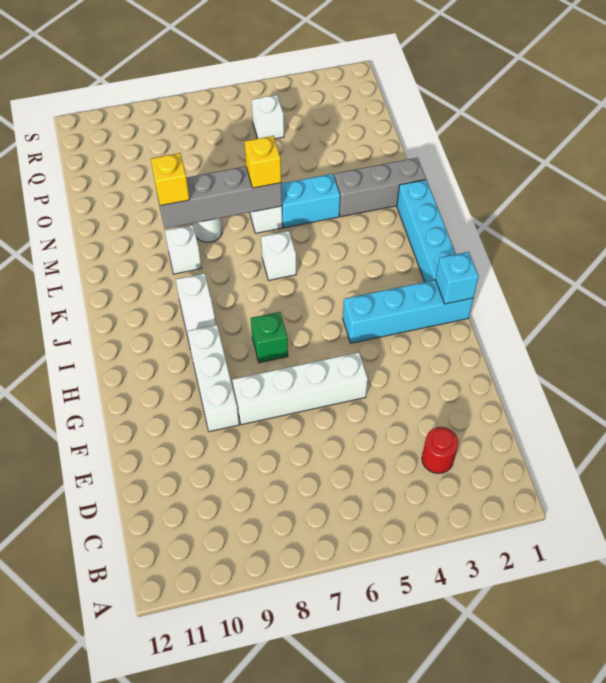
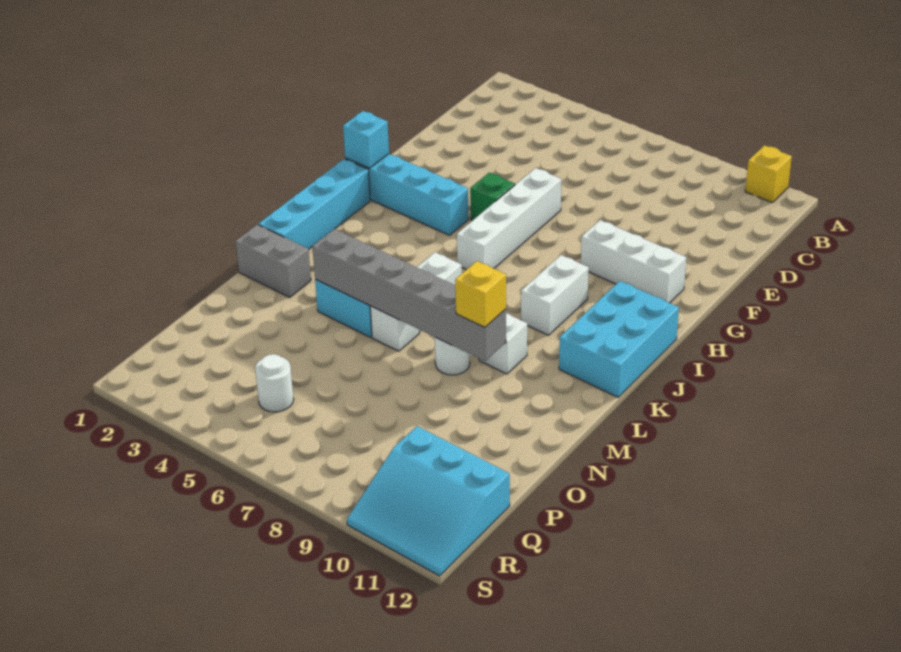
red 1x1 round brick [422,427,459,474] -> none
white 1x4 brick [232,352,368,425] -> white 1x4 brick turned to [457,168,562,270]
white 1x3 brick [187,325,239,432] -> white 1x3 brick turned to [581,220,686,303]
green 1x1 brick [251,312,288,363] -> green 1x1 brick moved to [470,173,515,220]
white 1x2 slope [176,273,216,346] -> white 1x2 brick [521,255,589,335]
none -> cyan 2x3 brick [559,281,679,397]
grey 1x3 brick [334,158,426,217] -> grey 1x2 brick [236,225,311,297]
grey 1x4 brick [156,166,282,229] -> grey 1x6 brick [312,229,506,361]
yellow 1x1 brick [244,136,281,188] -> yellow 1x1 brick moved to [745,145,792,203]
white 1x1 brick [251,95,284,139] -> white 1x1 round brick [255,354,294,412]
none -> cyan 3x3 slope [347,426,510,576]

